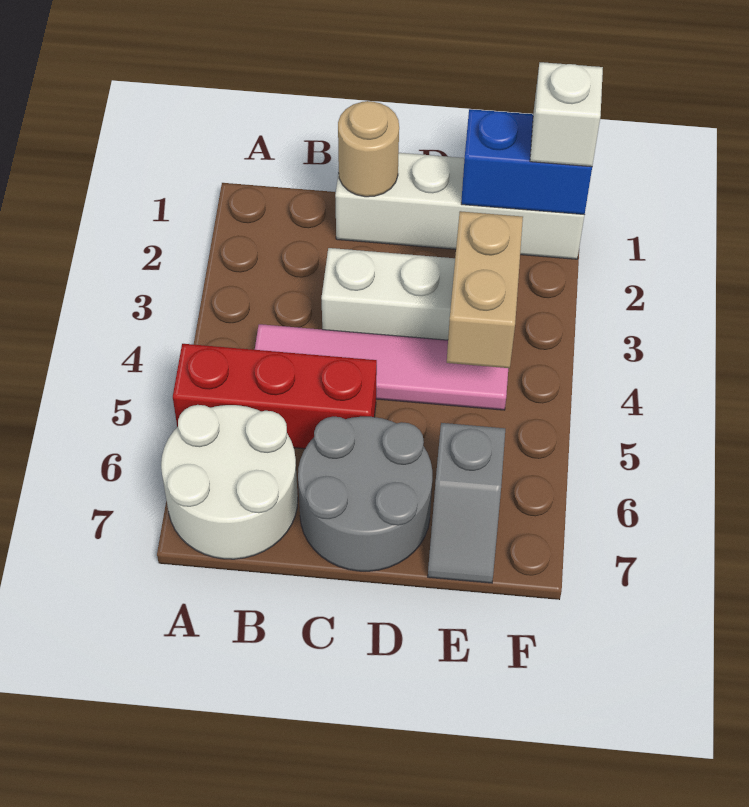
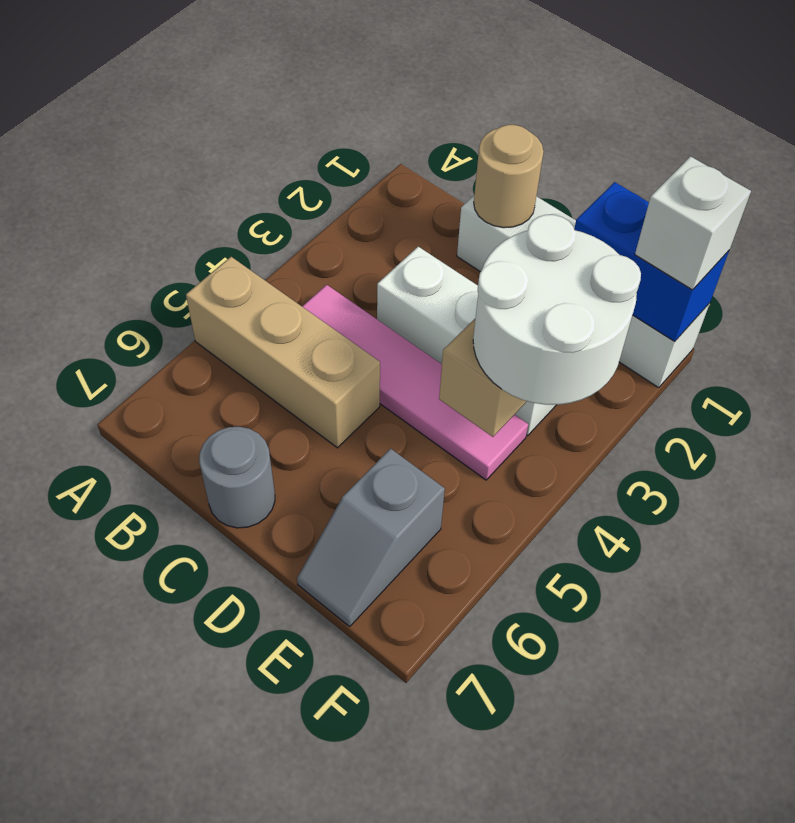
red 1x3 brick [173,344,377,449] -> tan 1x3 brick [186,257,380,448]
white 2x2 round brick [161,405,298,559] -> white 2x2 round brick moved to [473,215,641,405]
grey 2x2 round brick [298,417,432,571] -> grey 1x1 round brick [199,427,275,528]

